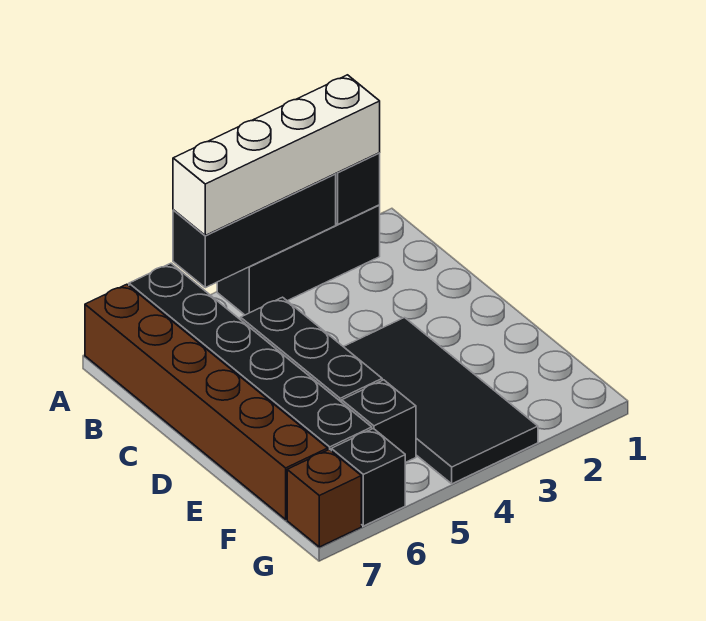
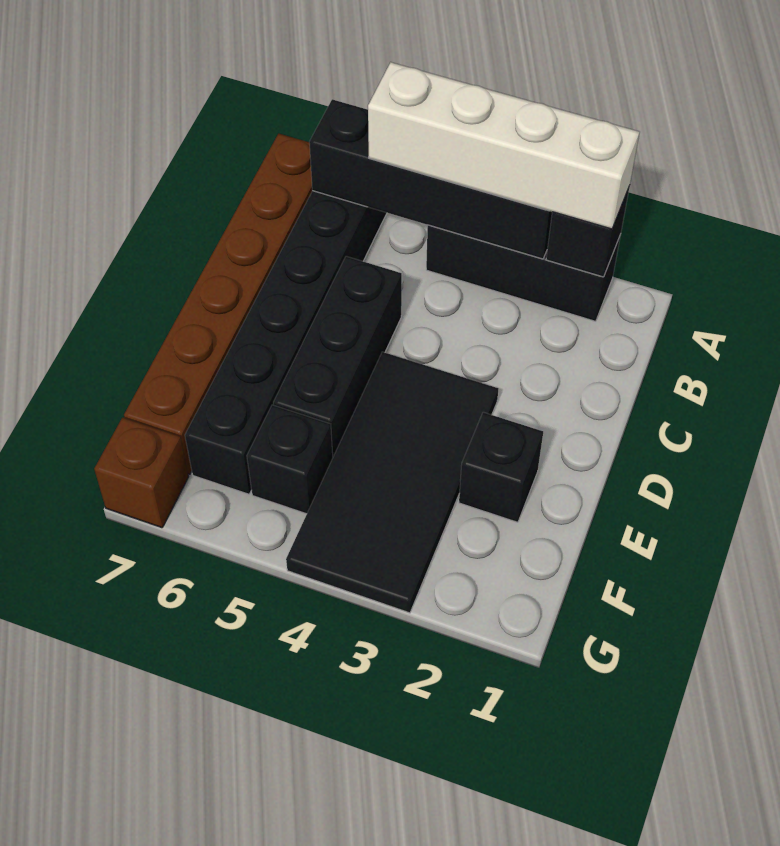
black 1x3 brick [173,174,336,288] -> black 1x4 brick [309,99,552,259]
black 1x1 brick [331,428,405,526] -> black 1x1 brick moved to [459,412,543,522]

